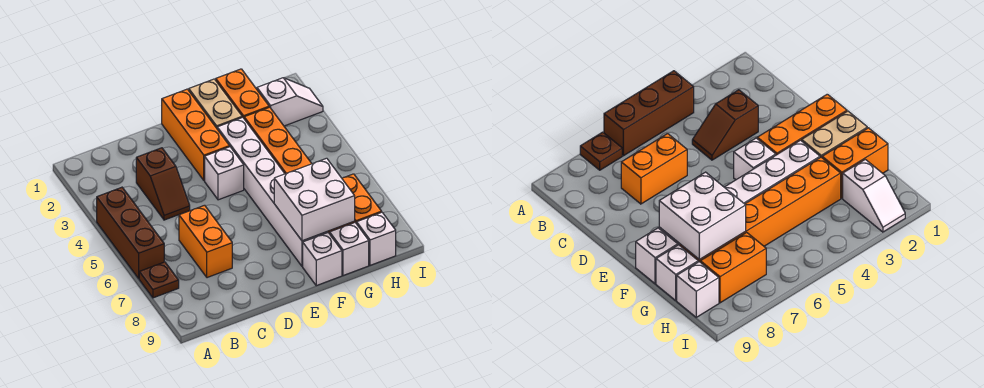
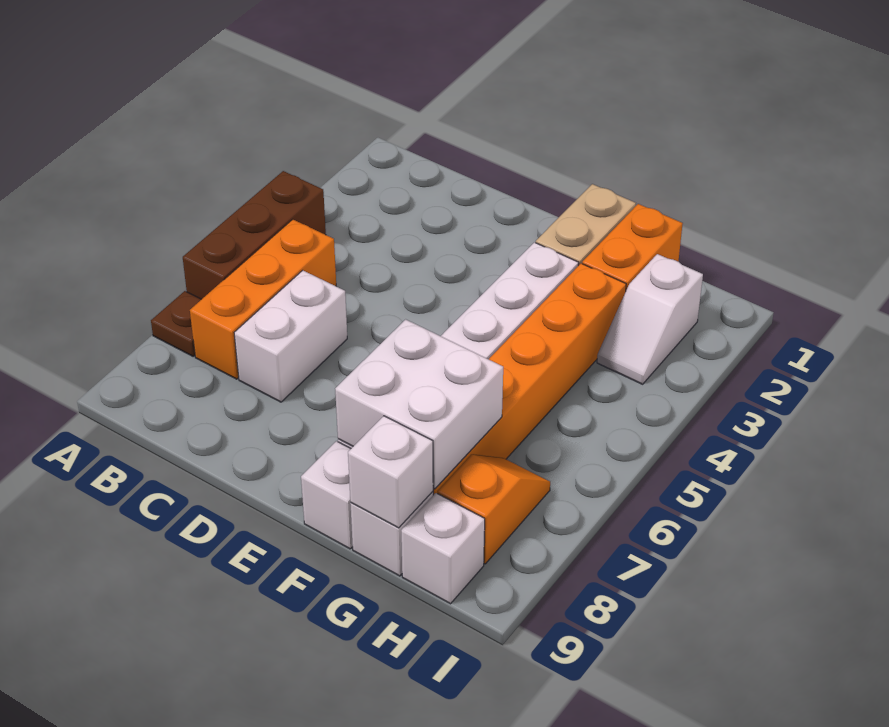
brown 1x2 slope [136,148,190,220] -> none
orange 1x2 brick [179,205,232,278] -> white 1x2 brick [234,270,347,402]
orange 1x3 brick [162,89,230,181] -> orange 1x3 brick moved to [190,219,336,379]
white 1x1 brick [205,147,244,200] -> white 1x1 brick moved to [348,416,433,528]
white 1x2 slope [257,78,323,126] -> white 1x2 slope turned to [597,254,703,384]
orange 1x2 brick [342,174,382,224] -> orange 1x2 slope [437,454,550,564]

